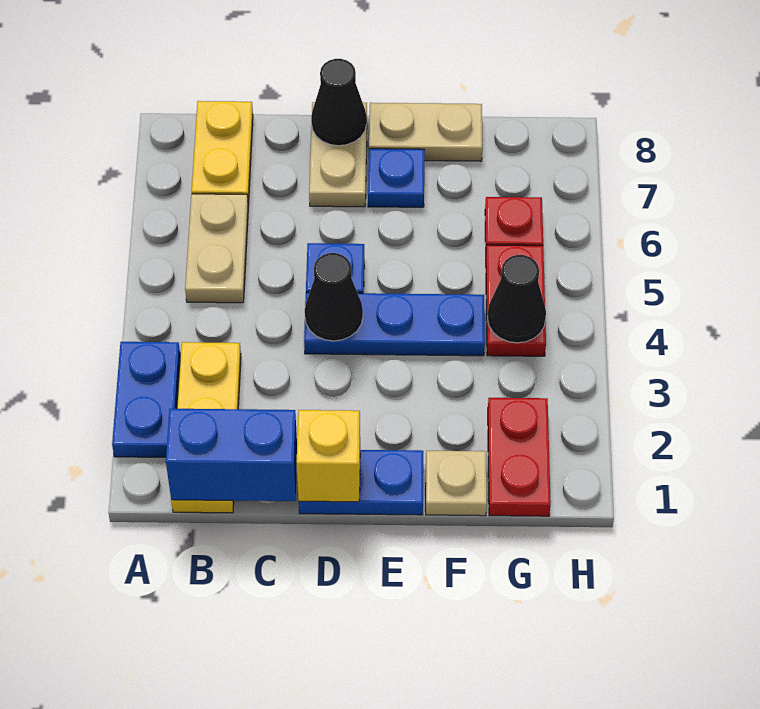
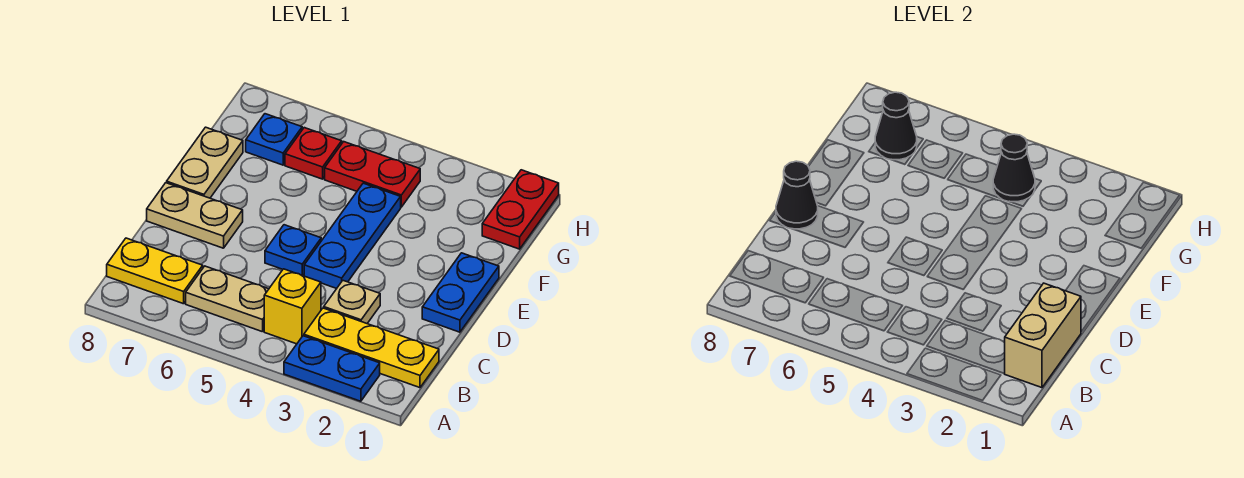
blue 1x2 brick [166,409,297,501] -> tan 1x2 brick [1005,283,1081,388]
yellow 1x1 brick [297,410,360,502] -> yellow 1x1 brick moved to [264,269,321,344]
black 1x1 cone [305,253,363,341] -> black 1x1 cone moved to [875,92,917,160]
blue 1x1 plate [368,149,424,207] -> blue 1x1 plate moved to [246,114,302,165]
tan 1x1 plate [426,451,487,516] -> tan 1x1 plate moved to [324,281,380,323]
red 1x2 plate [488,398,551,516] -> red 1x2 plate turned to [482,170,559,249]

